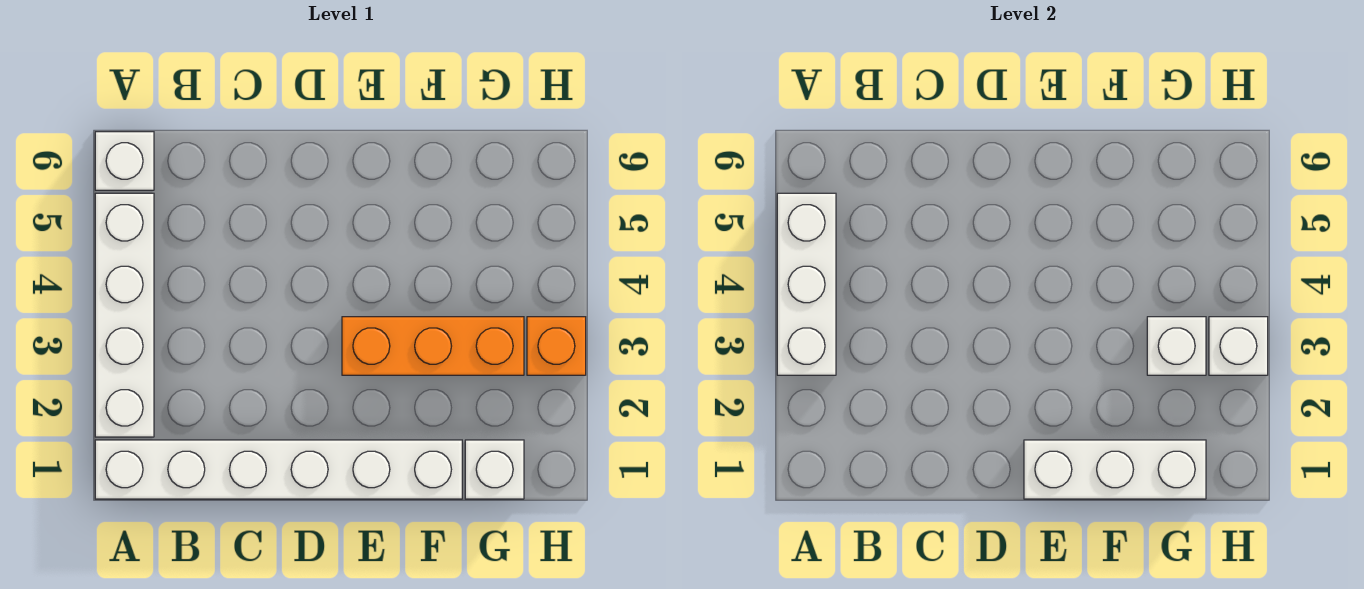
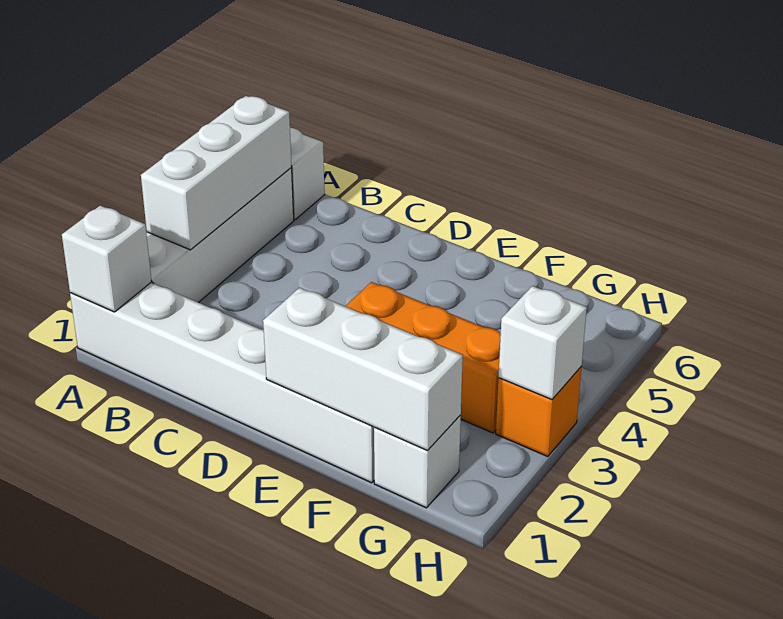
white 1x1 brick [1147,317,1206,375] -> white 1x1 brick moved to [62,206,152,312]

